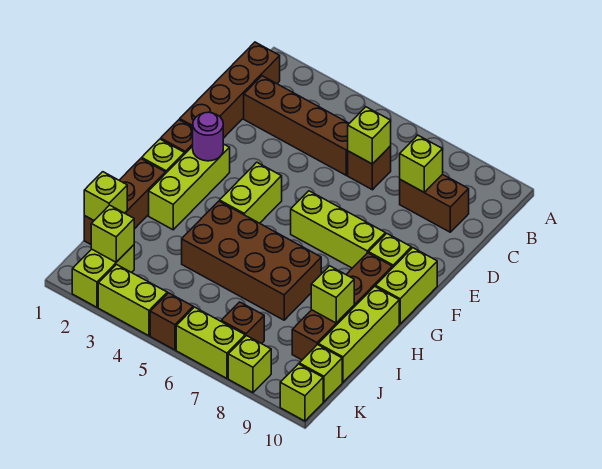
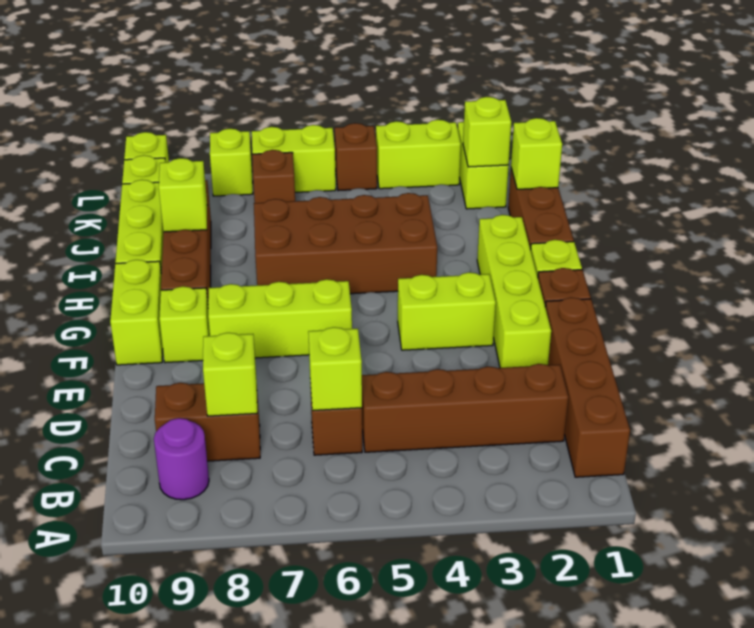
lime 1x3 brick [149,144,230,230] -> lime 1x4 brick [477,215,551,368]
purple 1x1 round brick [193,112,223,161] -> purple 1x1 round brick moved to [154,418,209,500]
lime 1x2 brick [220,162,282,223] -> lime 1x2 brick turned to [398,272,496,350]

